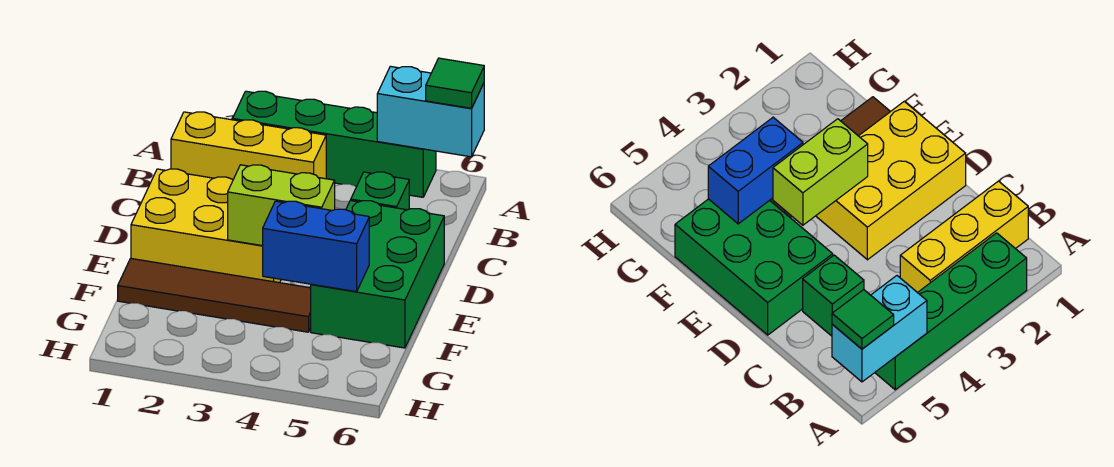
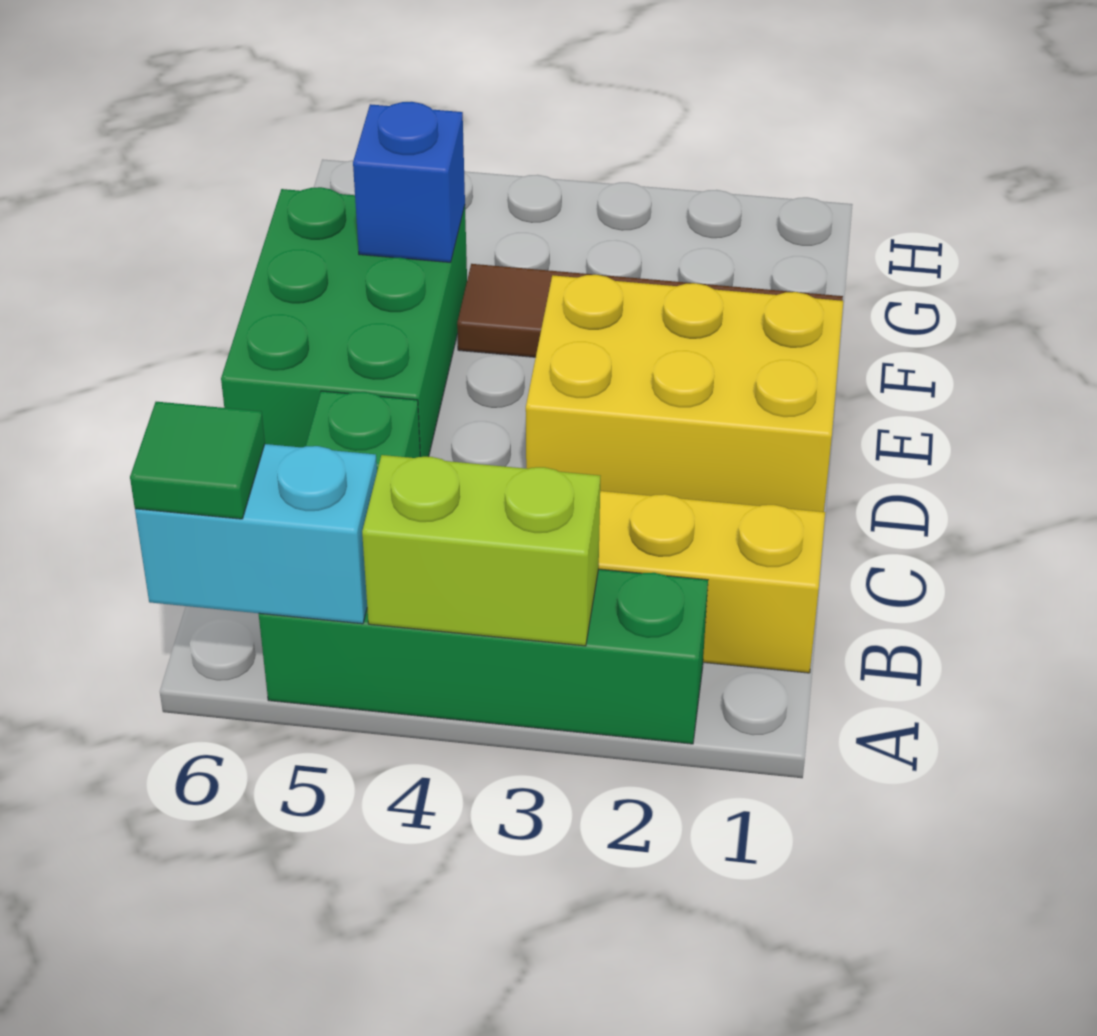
lime 1x2 brick [228,165,335,246] -> lime 1x2 brick moved to [362,455,600,646]
blue 1x2 brick [263,201,369,292] -> blue 1x1 brick [353,102,465,262]

